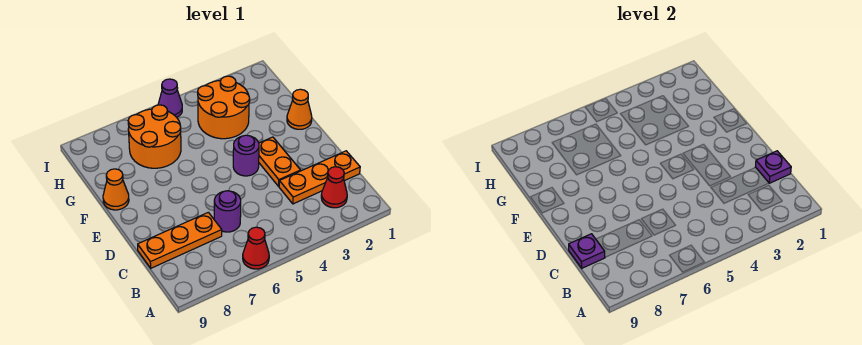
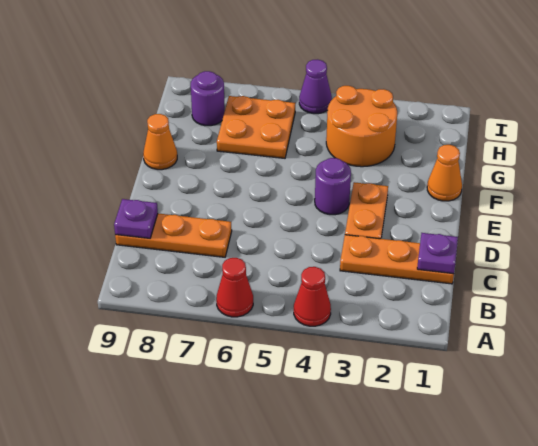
red 1x1 cone [321,167,347,208] -> red 1x1 cone moved to [294,267,331,326]
purple 1x1 round brick [214,191,241,232] -> purple 1x1 round brick moved to [191,71,225,126]
orange 2x2 round brick [128,105,181,168] -> orange 2x2 plate [217,96,295,158]

